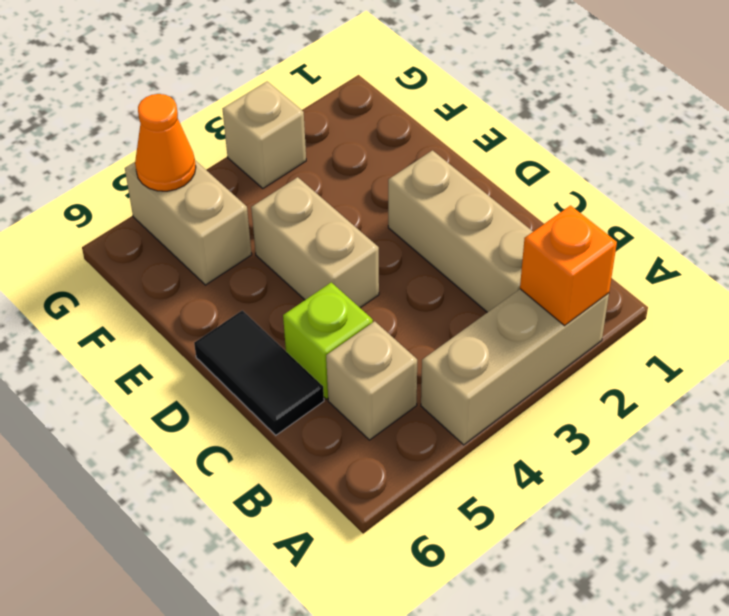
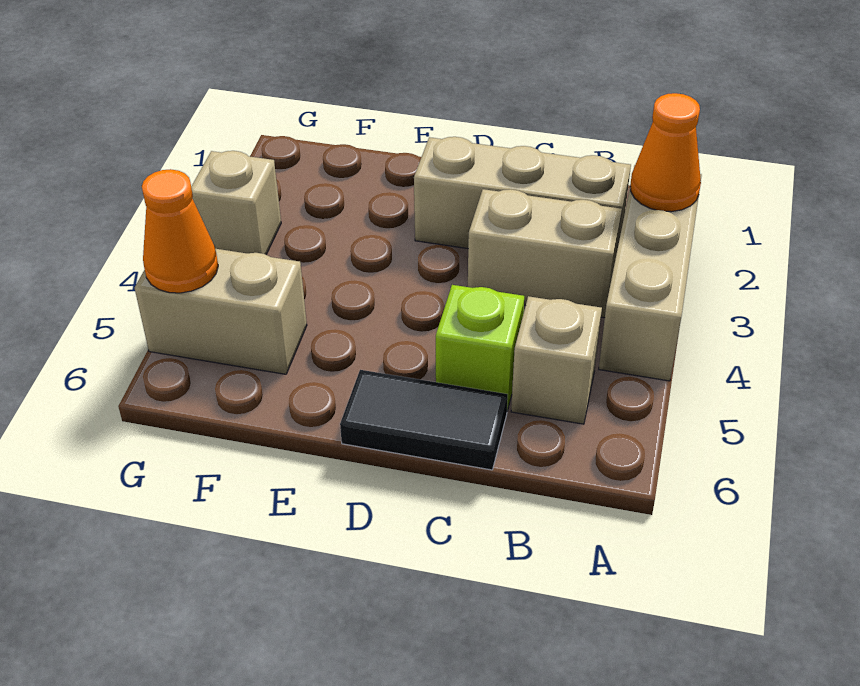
orange 1x1 brick [520,205,617,326] -> orange 1x1 cone [630,93,701,212]
tan 1x2 brick [251,177,379,308] -> tan 1x2 brick moved to [468,189,622,318]

